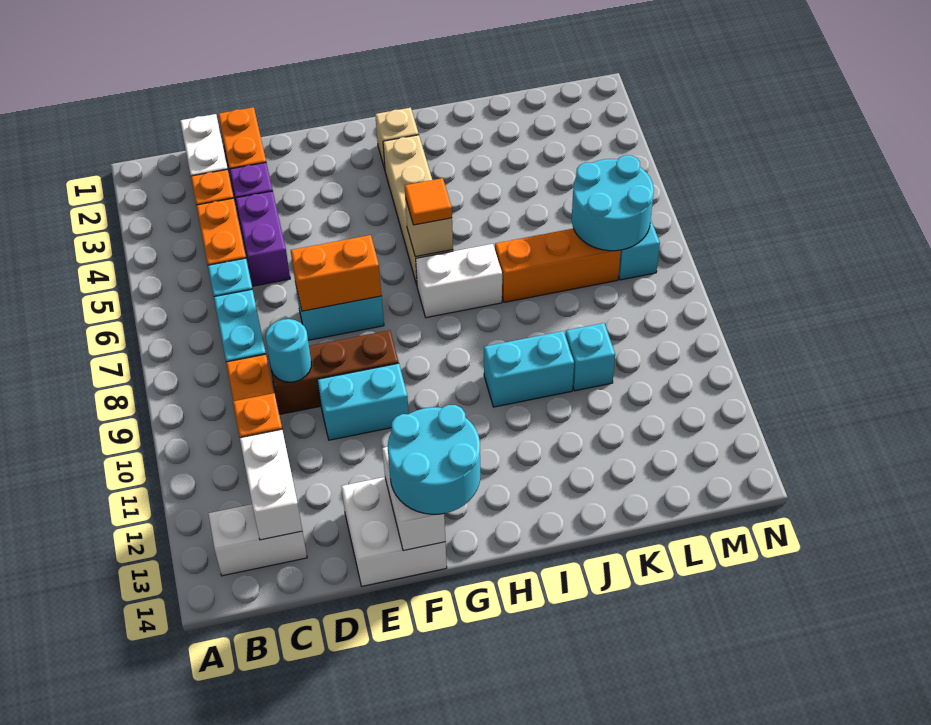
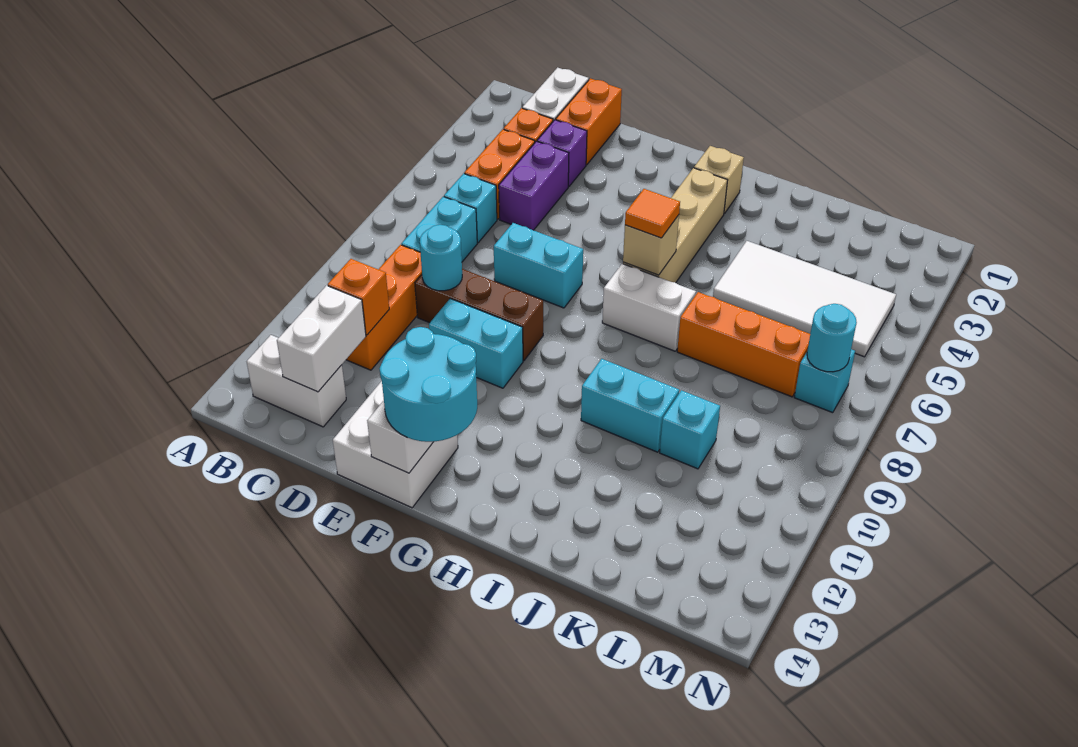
orange 1x2 brick [291,235,382,311] -> none
none -> white 2x4 tile [713,241,896,357]
cyan 2x2 round brick [572,155,654,251] -> cyan 1x1 round brick [807,304,857,372]

